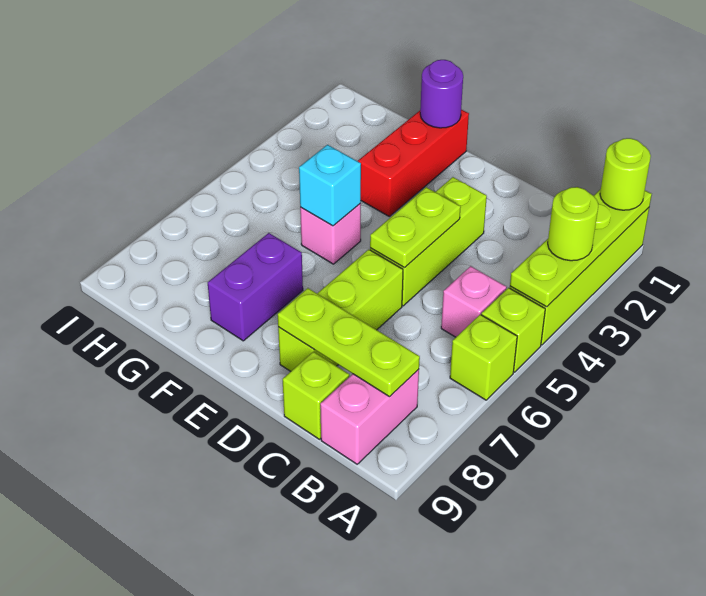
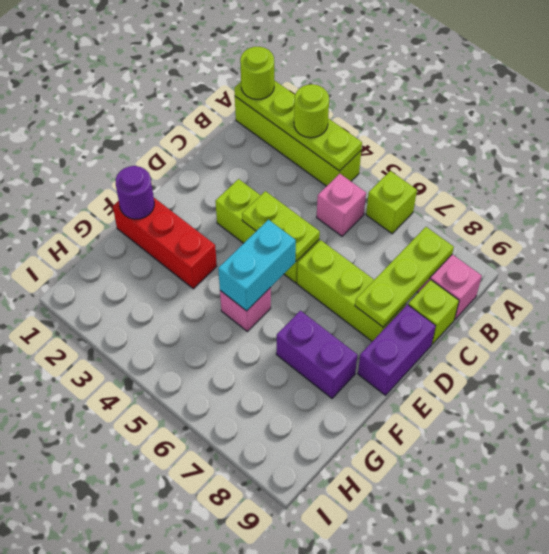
lime 1x1 brick [481,288,545,372] -> none
none -> purple 1x2 brick [358,305,436,395]
cyan 1x1 brick [299,145,361,226] -> cyan 1x2 brick [218,220,296,311]

